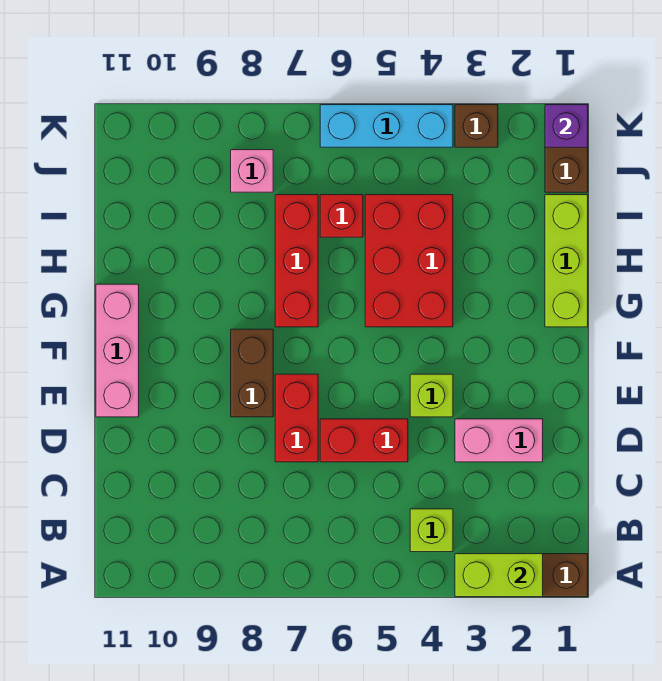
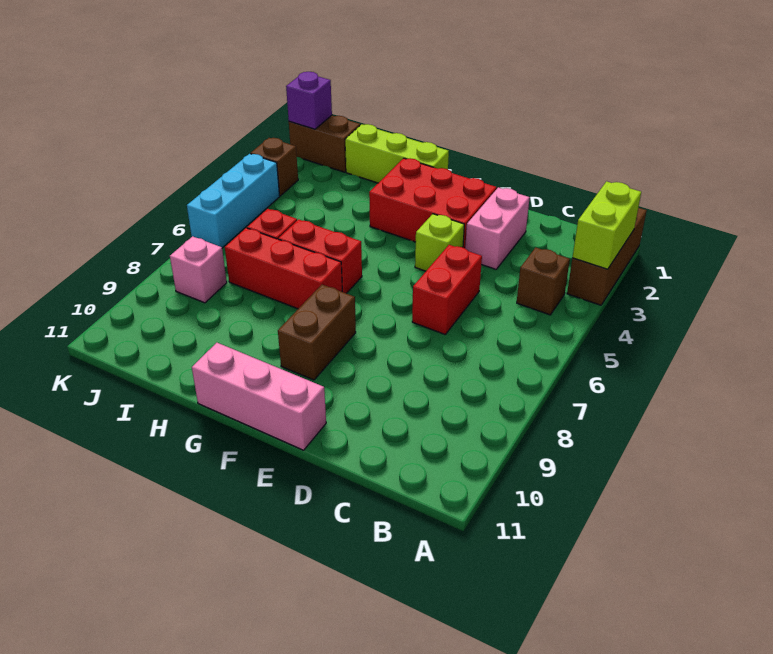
lime 1x1 brick [410,509,453,552] -> brown 1x1 brick [517,248,570,315]
red 1x2 brick [275,374,318,462] -> red 1x2 brick moved to [279,219,362,293]
brown 1x2 brick [231,329,273,417] -> brown 1x2 brick turned to [278,285,356,380]
red 2x3 brick [365,195,453,327] -> red 2x3 brick moved to [369,158,496,248]

